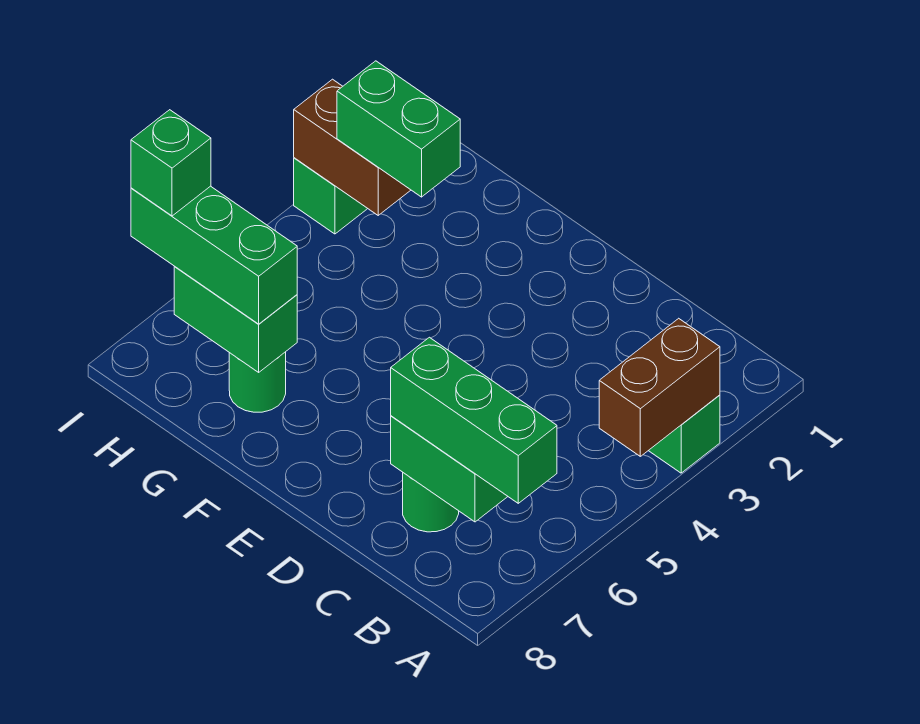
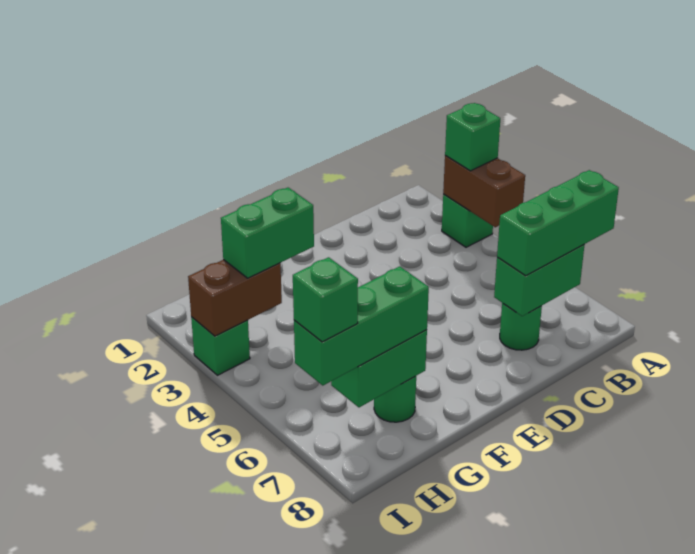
none -> green 1x1 brick [445,103,500,171]

